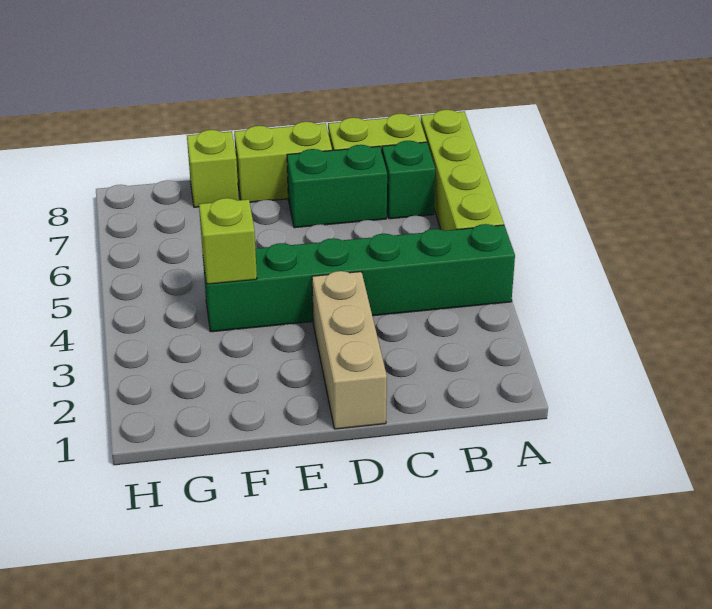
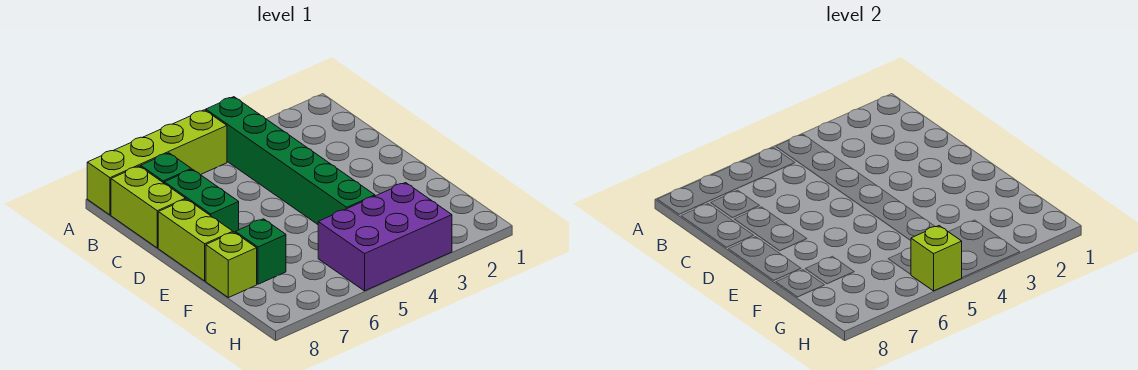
tan 1x3 brick [312,271,387,429] -> none
lime 1x1 brick [199,198,257,284] -> lime 1x1 brick moved to [911,226,962,291]
none -> green 1x1 brick [235,219,286,284]
none -> purple 2x3 brick [318,183,452,291]

